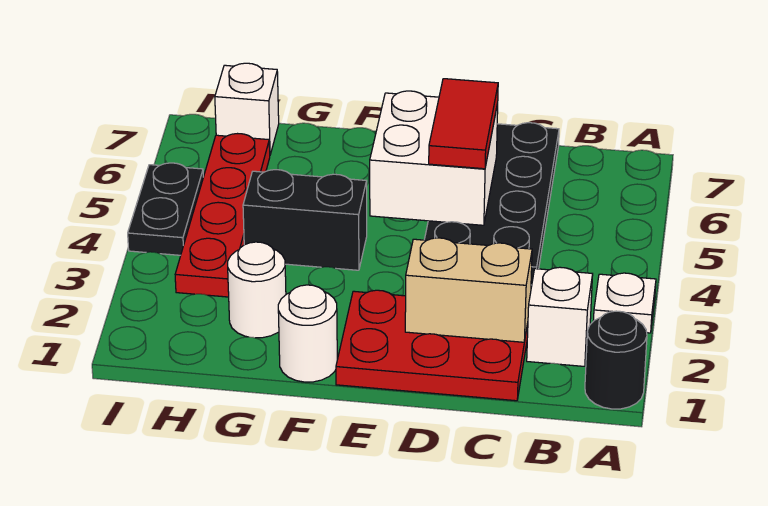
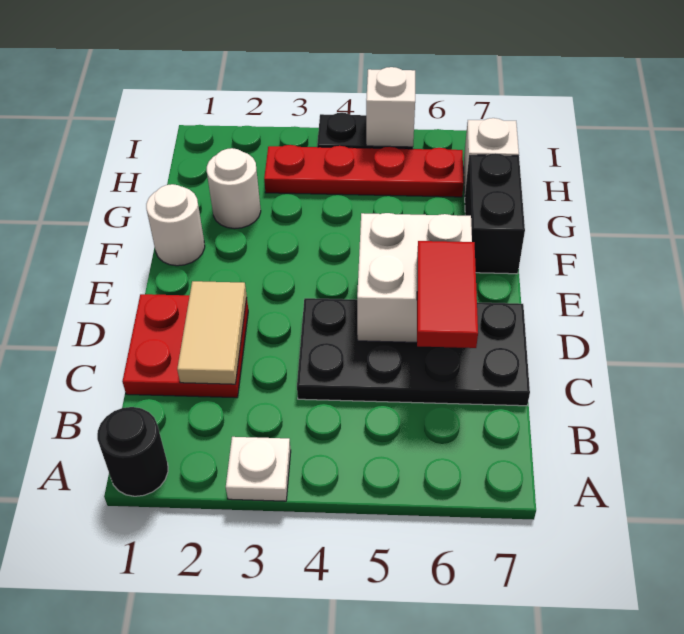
white 1x1 brick [527,267,593,366] -> white 1x1 brick moved to [366,67,415,147]
red 2x3 plate [336,290,528,401] -> red 2x2 plate [122,294,248,398]
tan 1x2 brick [405,238,532,342] -> tan 1x2 tile [177,281,247,384]
red 1x2 tile [429,79,498,169] -> red 1x2 tile turned to [417,241,478,348]
black 1x2 brick [243,170,367,270] -> black 1x2 brick moved to [465,153,525,274]

